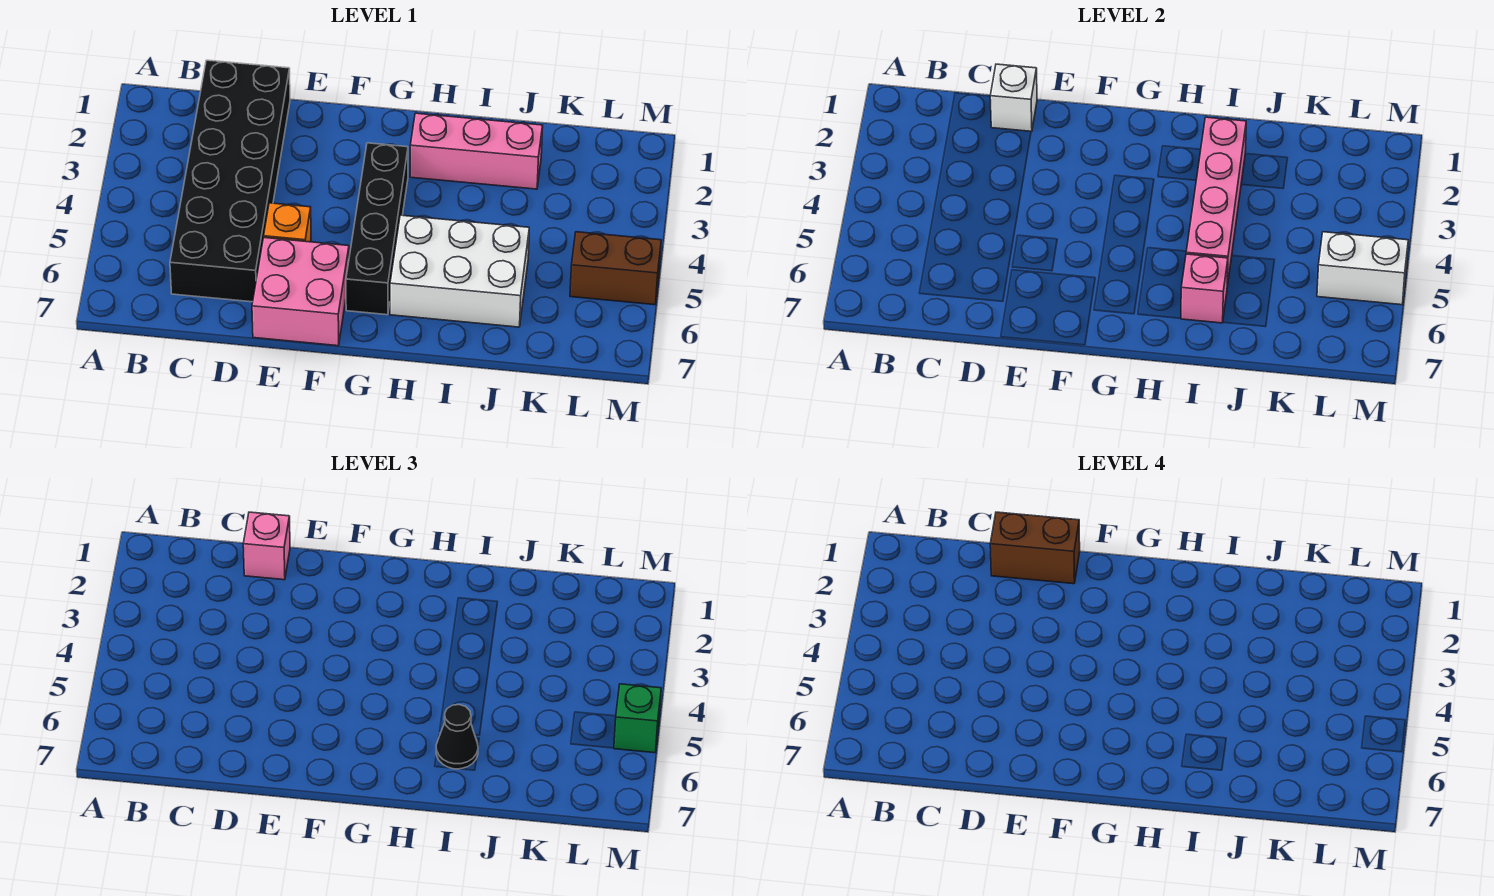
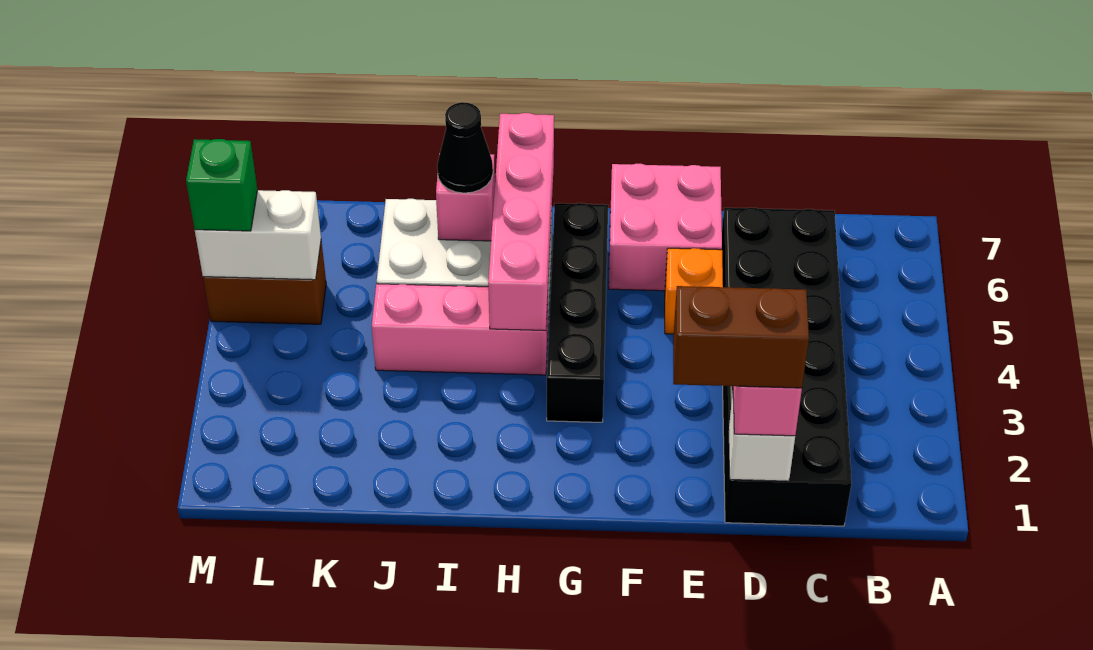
pink 1x3 brick [410,113,543,189] -> pink 1x3 brick moved to [372,284,548,375]
pink 1x4 brick [1186,117,1246,286] -> pink 1x4 brick moved to [488,113,554,331]

